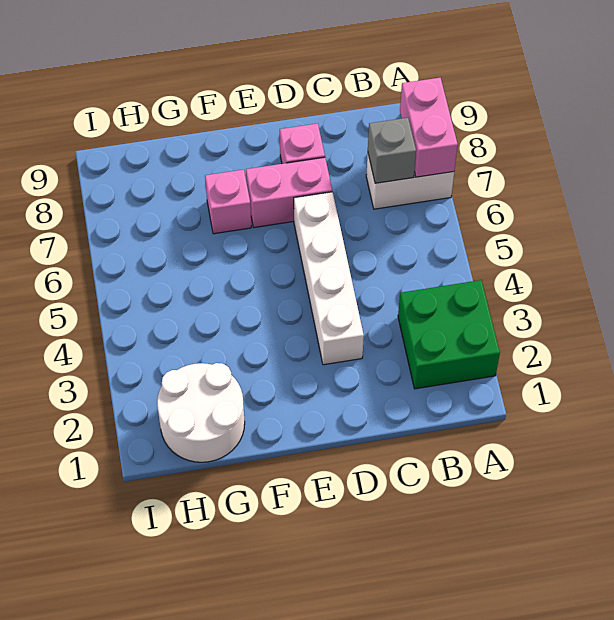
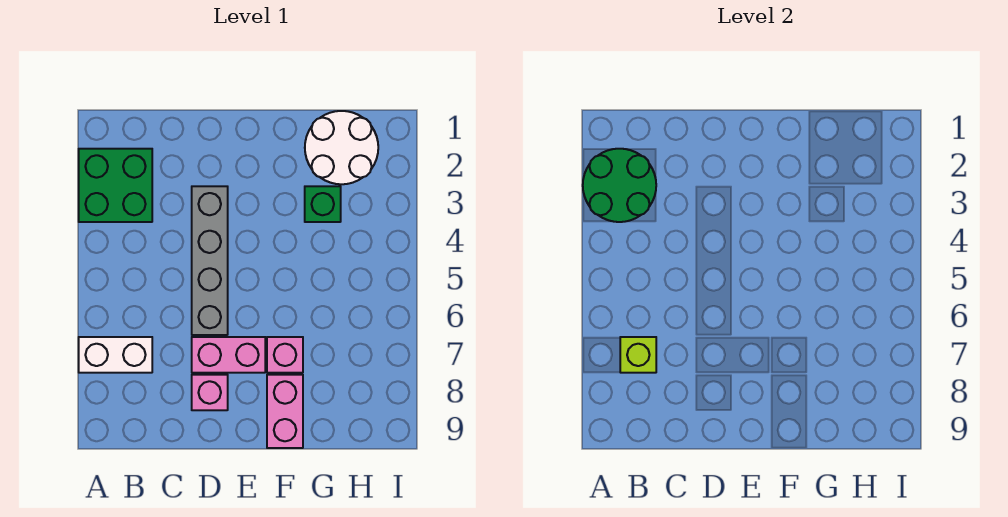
none -> green 2x2 round brick [583,149,656,222]
pink 1x2 brick [400,78,458,177] -> pink 1x2 brick moved to [267,375,303,448]
grey 1x1 brick [368,118,416,183] -> lime 1x1 brick [620,337,656,373]
white 1x4 brick [294,192,364,365] -> grey 1x4 brick [192,186,228,335]
none -> green 1x1 brick [305,186,341,222]

